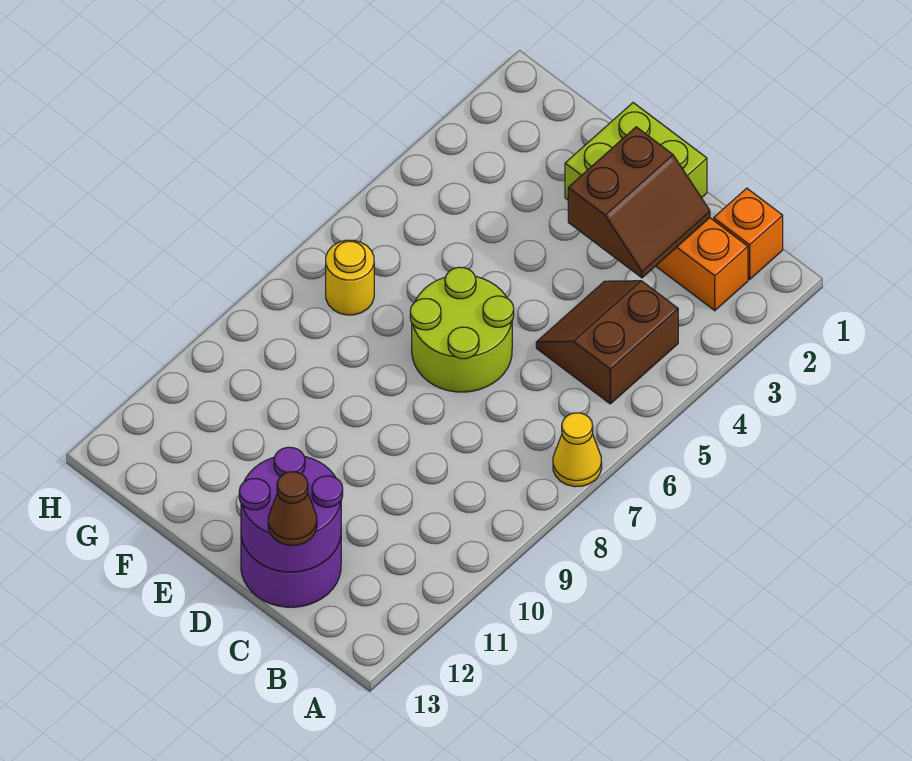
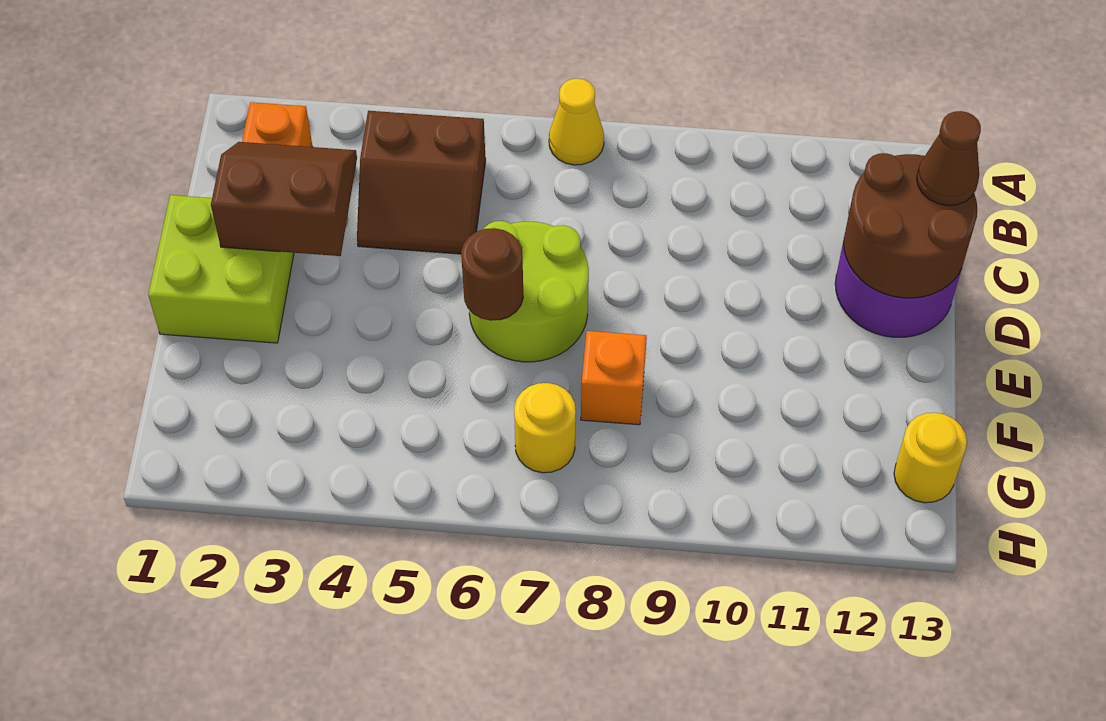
orange 1x1 brick [714,188,783,279] -> orange 1x1 brick moved to [581,331,647,425]
purple 2x2 round brick [239,447,343,572] -> brown 2x2 round brick [844,153,977,298]
none -> brown 1x1 round brick [461,228,523,321]
none -> yellow 1x1 round brick [894,413,967,503]

